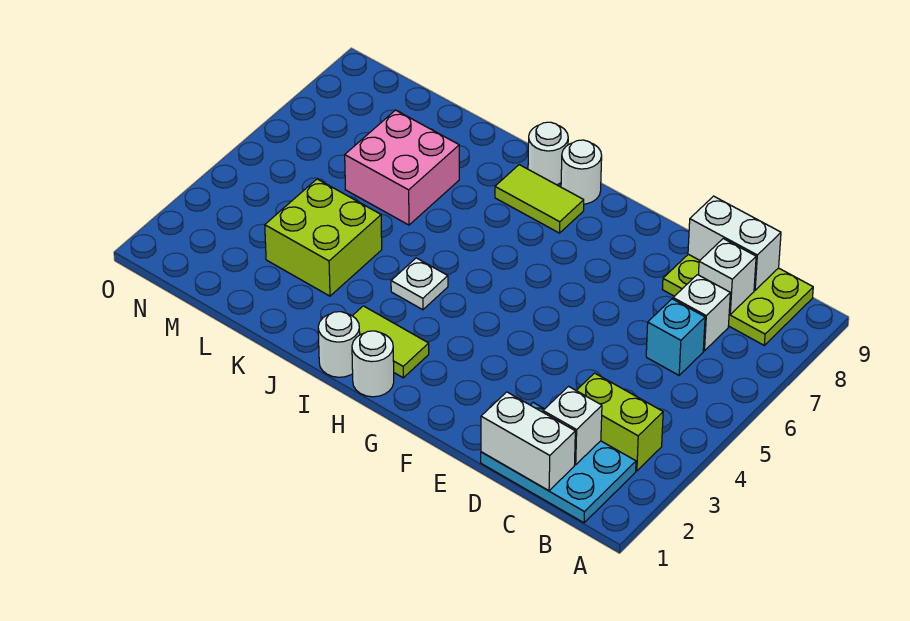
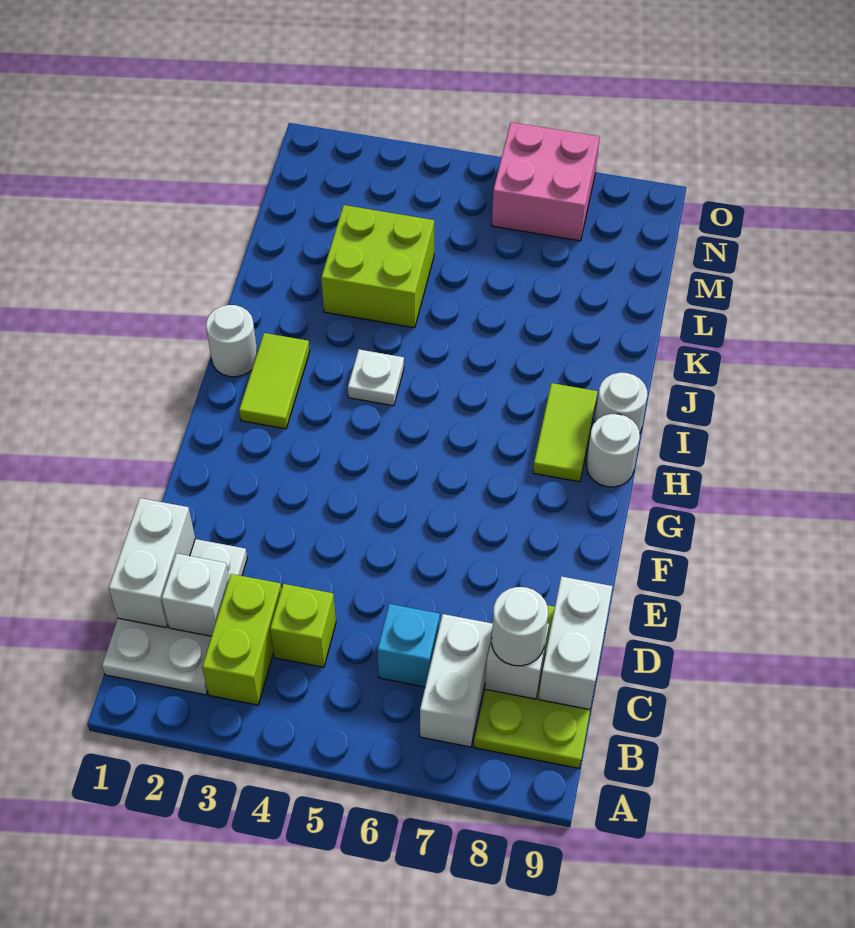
cyan 2x3 plate [481,403,636,523] -> white 2x3 plate [102,539,247,695]
none -> lime 1x1 brick [270,584,336,667]
white 1x1 brick [673,275,730,351] -> white 1x2 brick [420,614,493,747]
white 1x1 round brick [352,331,394,397] -> white 1x1 round brick moved to [492,587,548,666]
pink 2x2 brick [345,110,459,225] -> pink 2x2 brick moved to [492,122,600,241]

